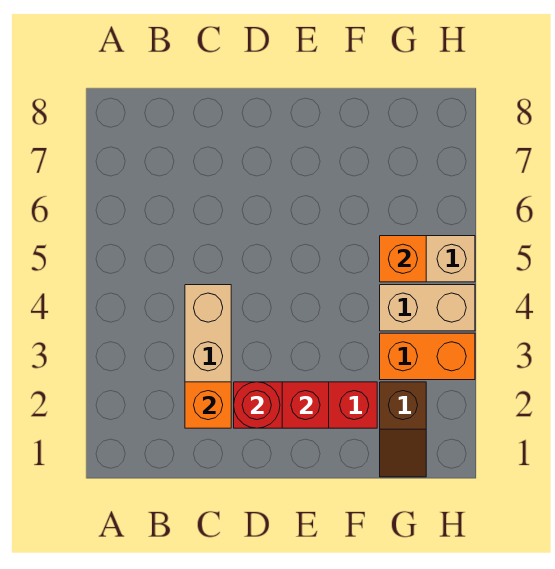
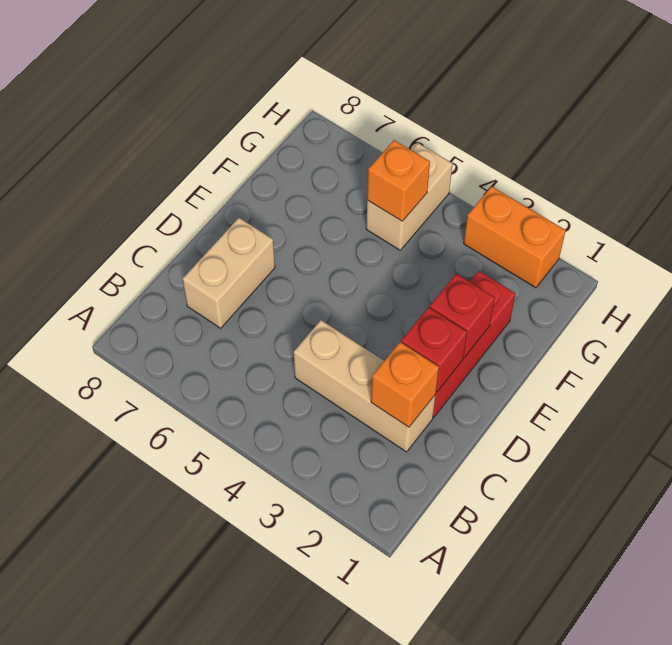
red 1x1 round brick [234,382,280,428] -> red 1x1 brick [401,307,467,392]
brown 1x2 slope [380,382,426,477] -> none
orange 1x2 brick [380,333,475,380] -> orange 1x2 brick turned to [464,186,566,288]
tan 1x2 brick [380,285,475,331] -> tan 1x2 brick moved to [183,218,275,328]

